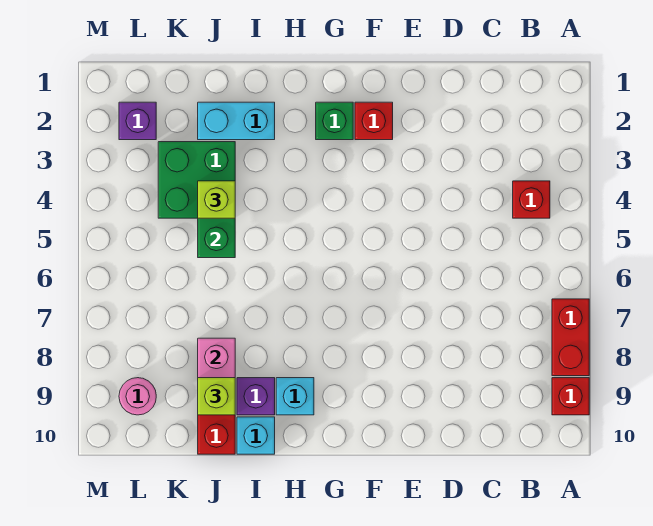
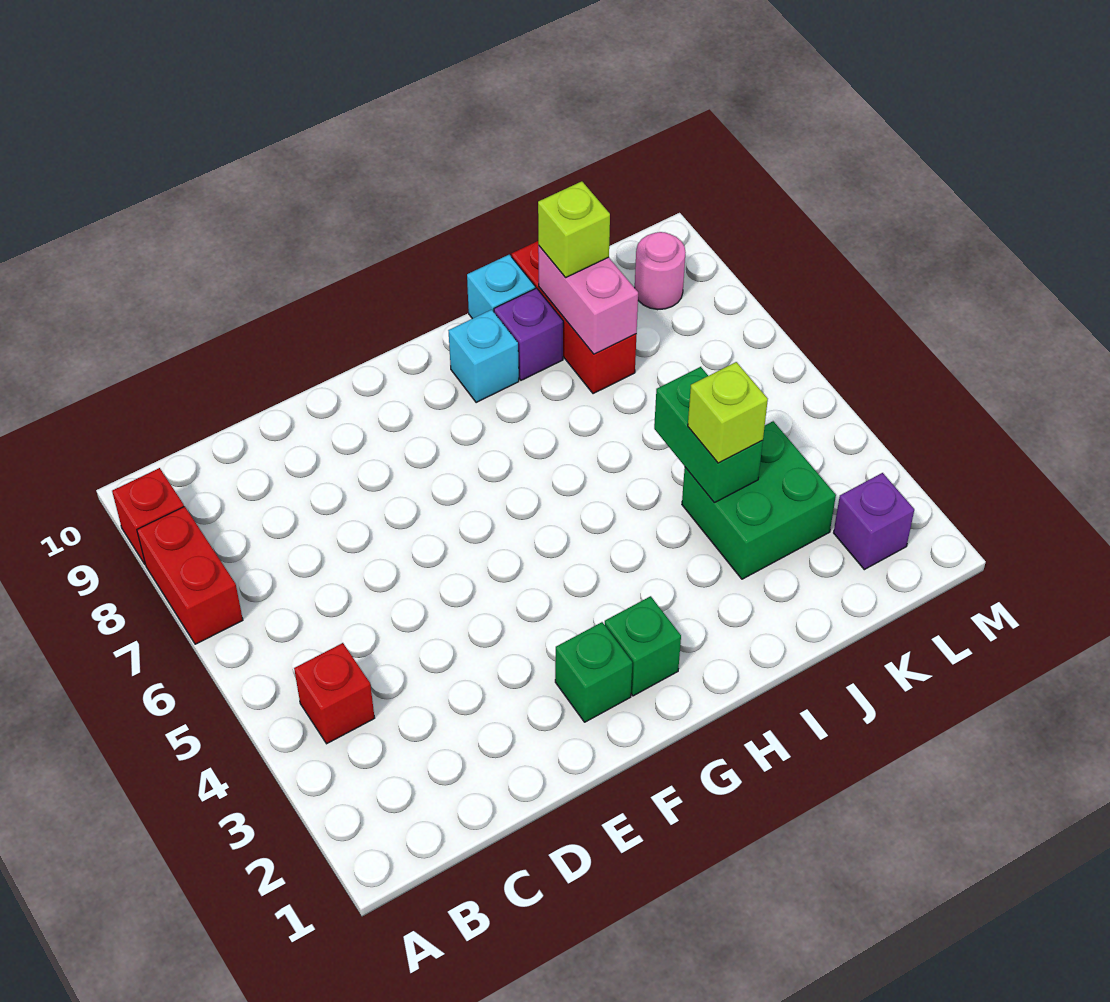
red 1x1 brick [355,102,393,140] -> green 1x1 brick [555,622,632,722]
cyan 1x2 brick [198,102,275,140] -> none

